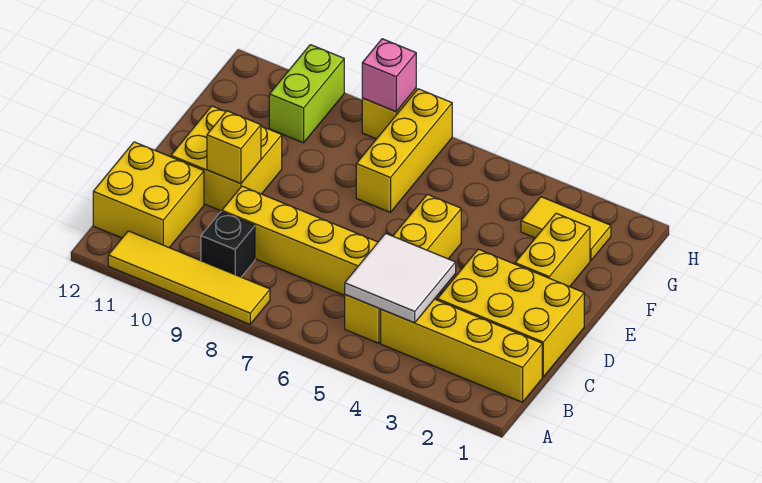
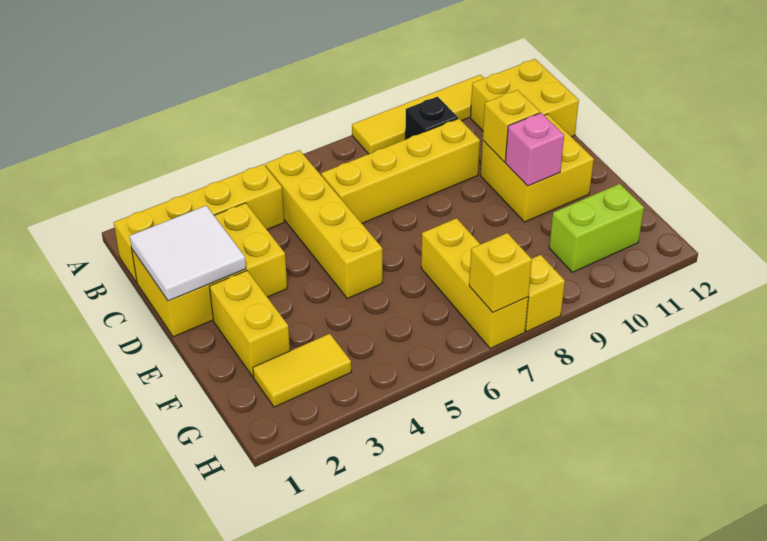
white 2x2 tile [345,233,456,323] -> white 2x2 tile moved to [130,206,246,301]
lime 1x2 brick [269,45,344,143] -> lime 1x2 brick turned to [549,184,644,272]
none -> yellow 1x1 brick [469,233,532,313]
pink 1x1 brick [362,39,416,112] -> pink 1x1 brick moved to [505,113,564,186]

